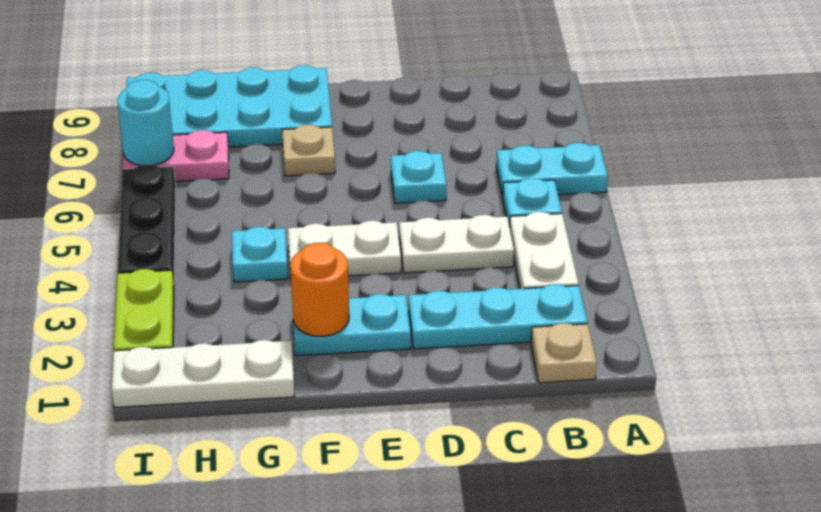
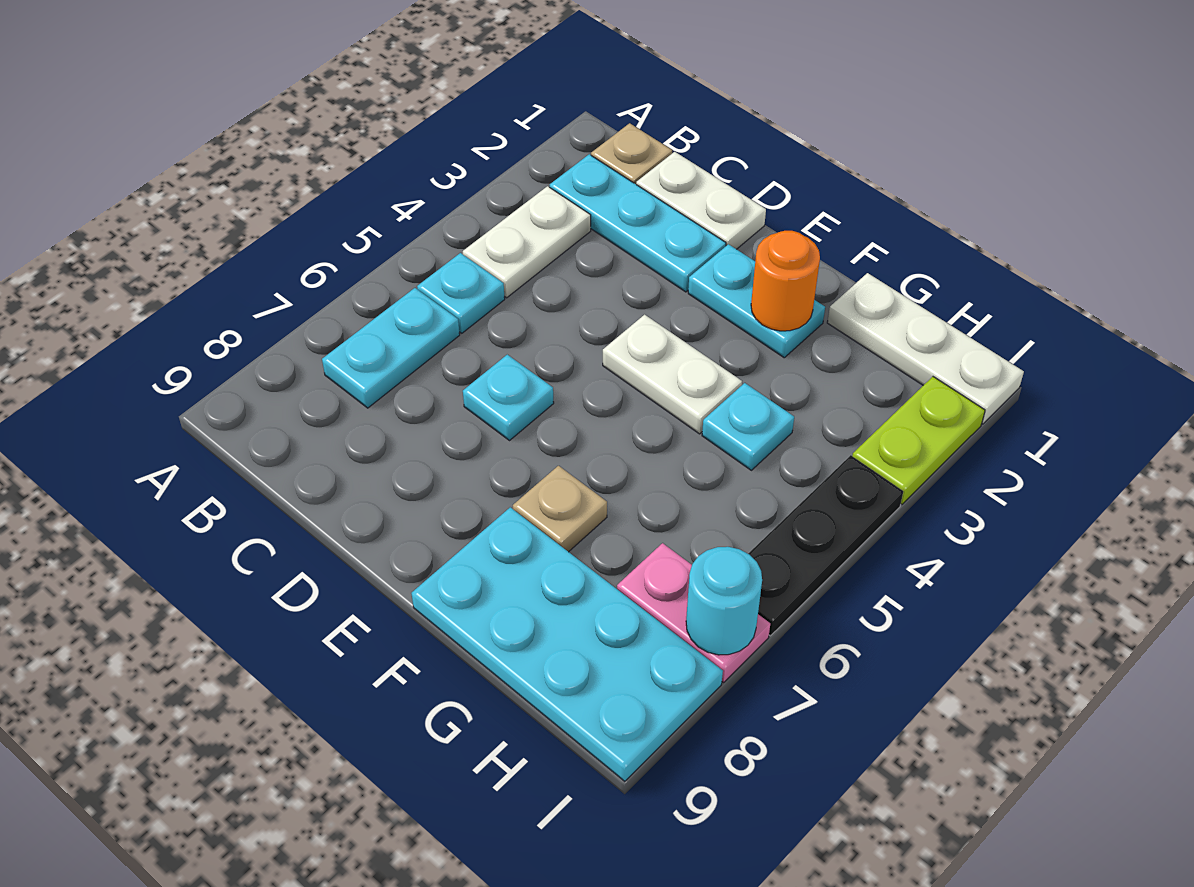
cyan 1x2 plate [496,143,608,197] -> cyan 1x2 plate turned to [322,288,460,408]
white 1x2 plate [399,215,514,273] -> white 1x2 plate moved to [636,152,766,249]

